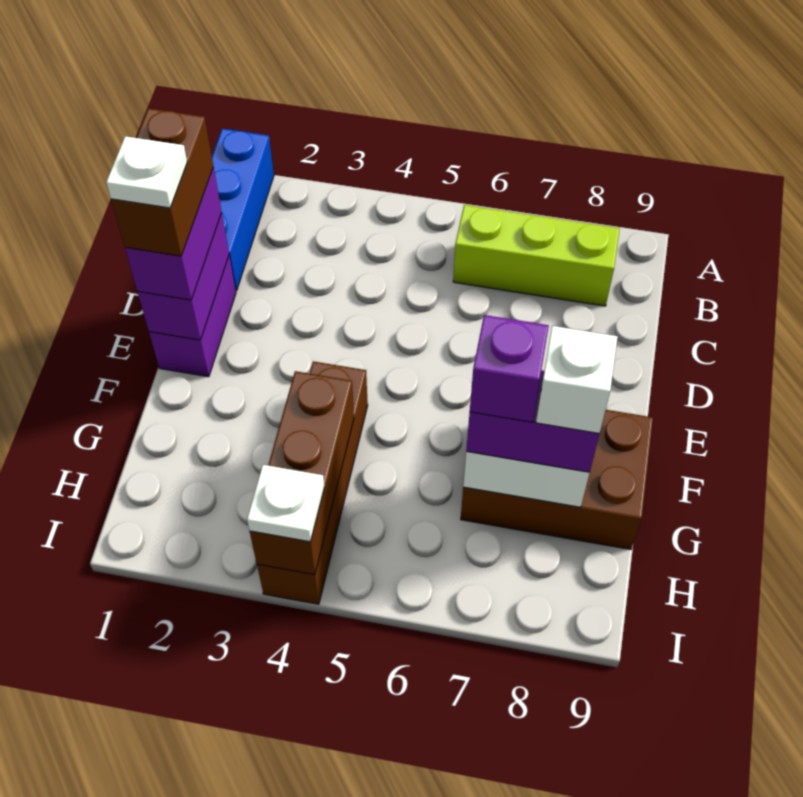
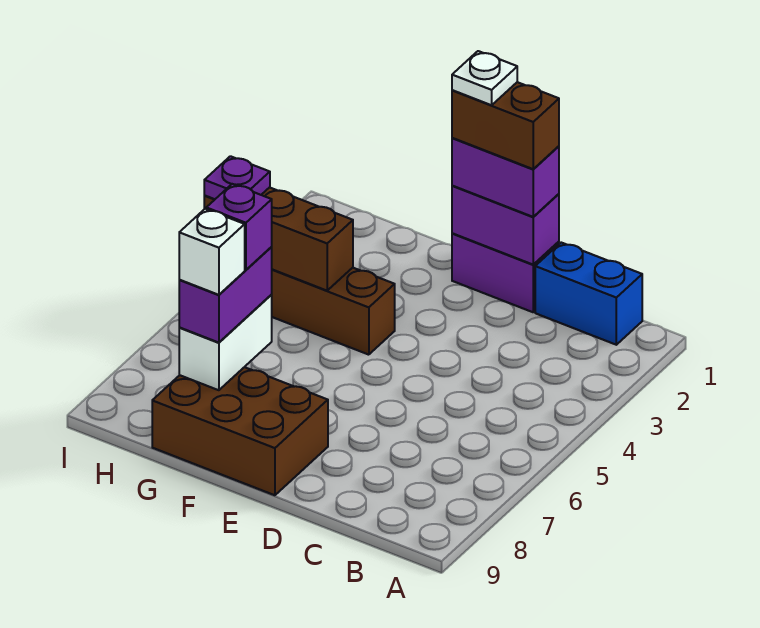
blue 1x3 brick [212,129,274,291] -> blue 1x2 brick [535,243,642,345]
lime 1x3 brick [453,205,620,306] -> none
brown 2x3 brick [461,410,653,549] -> brown 2x3 brick turned to [152,367,328,495]
white 1x1 plate [247,465,324,542] -> purple 1x1 plate [204,156,270,199]

